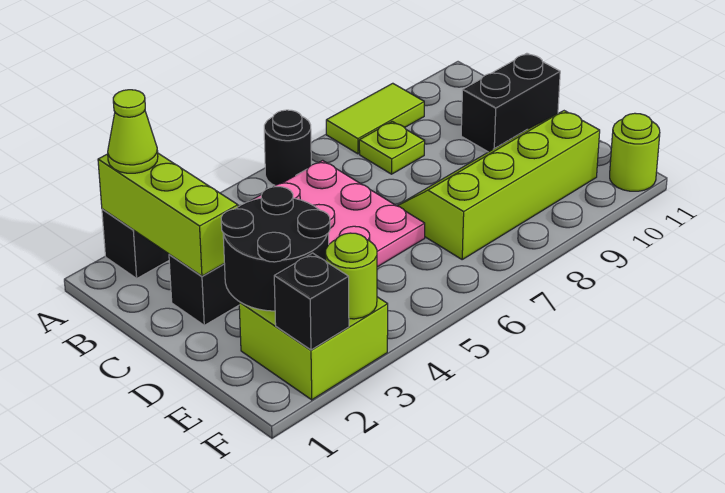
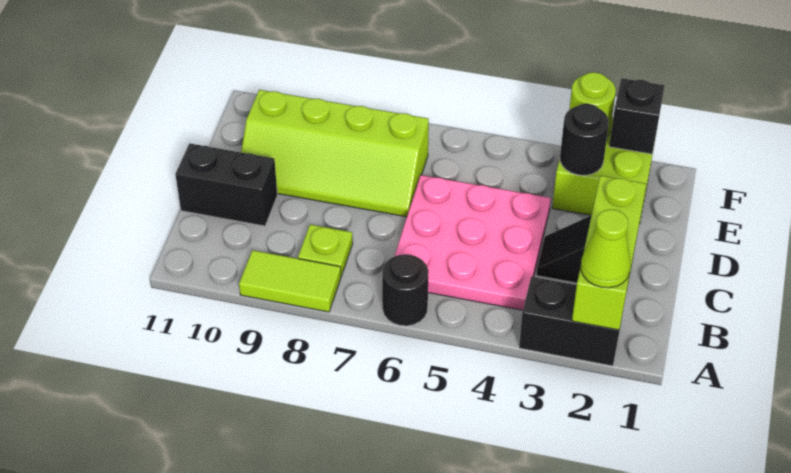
black 2x2 round brick [221,187,330,311] -> black 1x1 round brick [560,104,609,175]
lime 1x1 round brick [610,113,660,191] -> none

